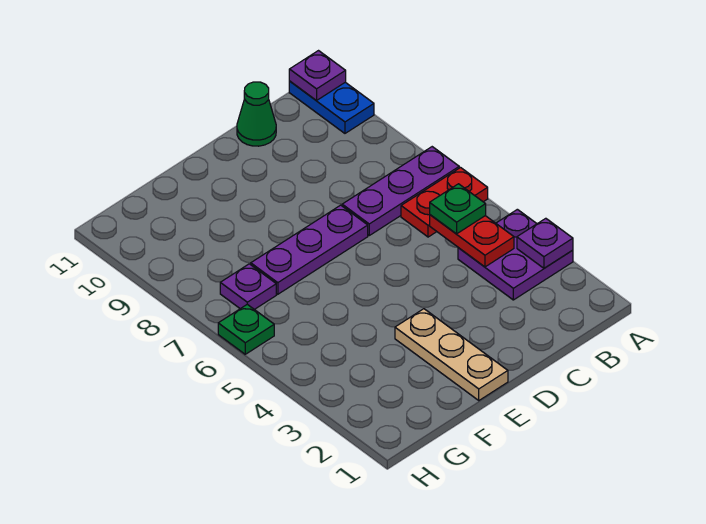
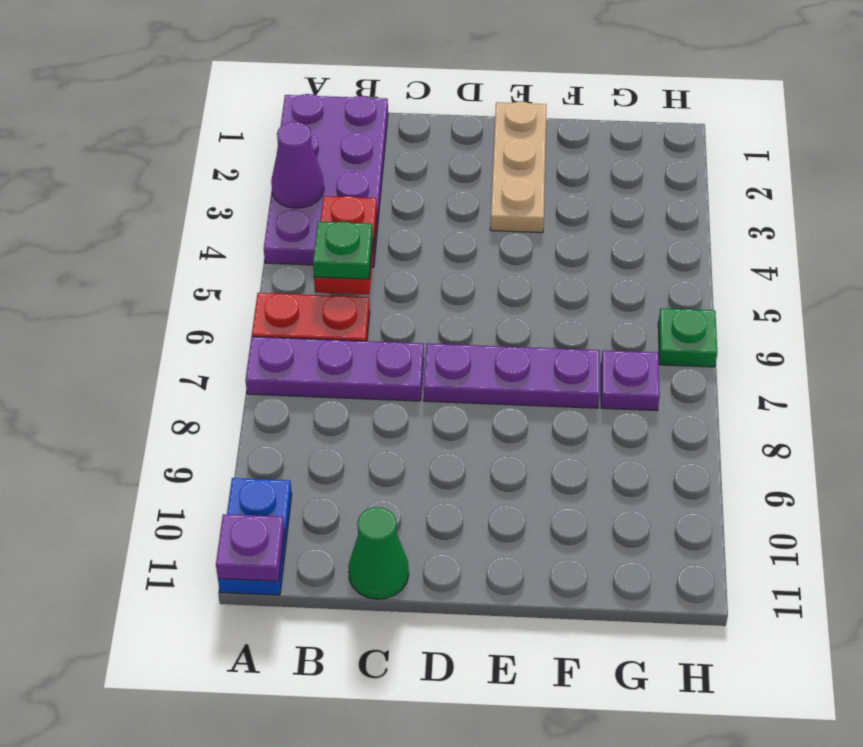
purple 2x2 plate [458,209,573,300] -> purple 2x4 plate [264,94,388,267]
purple 1x1 plate [517,218,573,268] -> purple 1x1 cone [271,122,324,208]

